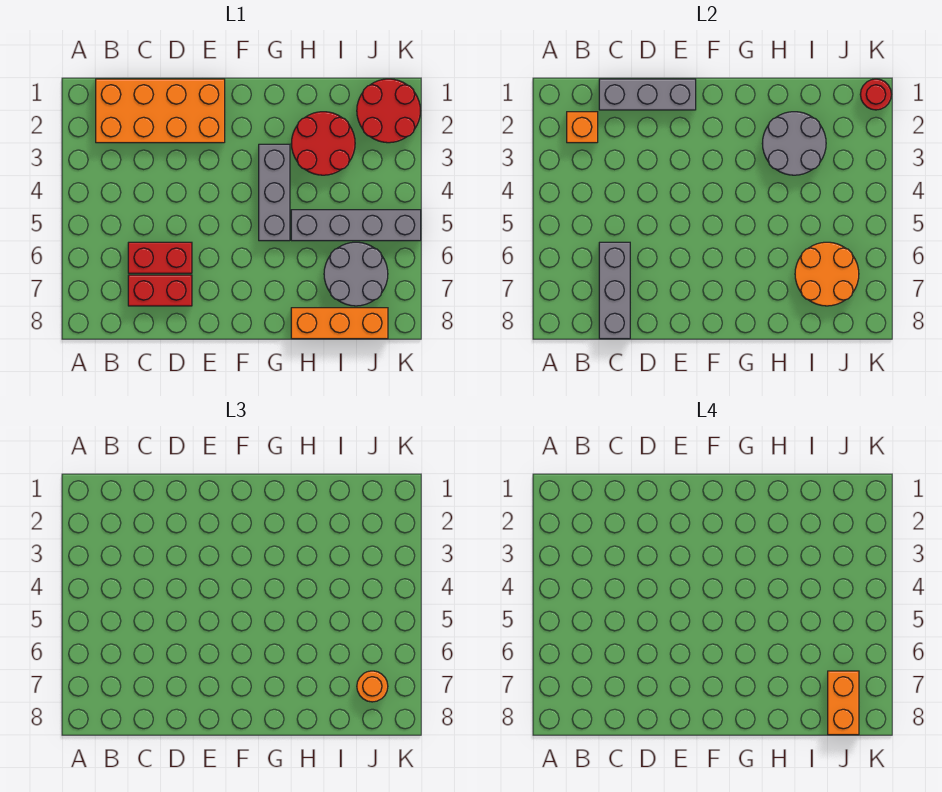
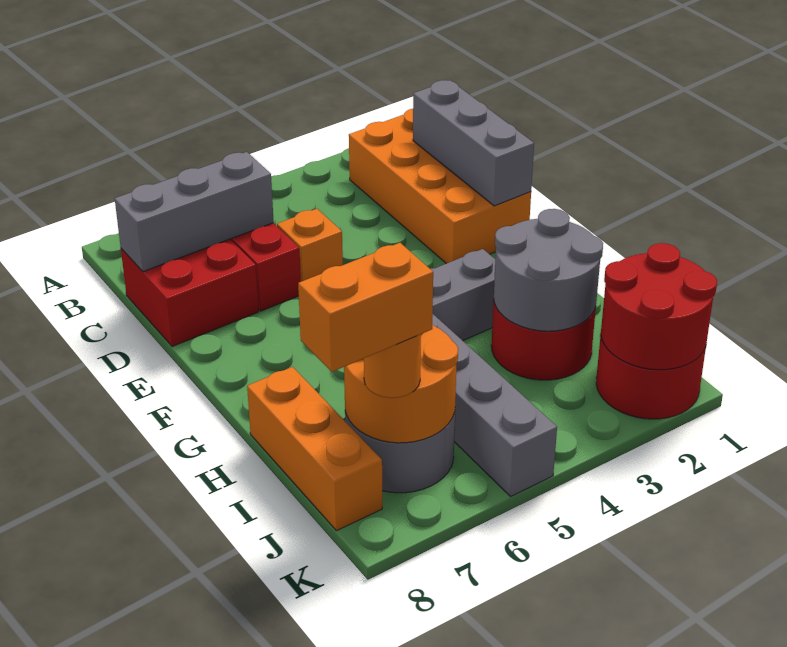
orange 1x1 brick [567,112,598,143] -> orange 1x1 brick moved to [277,209,343,282]
red 1x2 brick [128,275,192,306] -> red 2x2 brick [121,239,259,346]
red 1x1 round brick [860,79,891,110] -> red 2x2 round brick [601,243,717,370]

